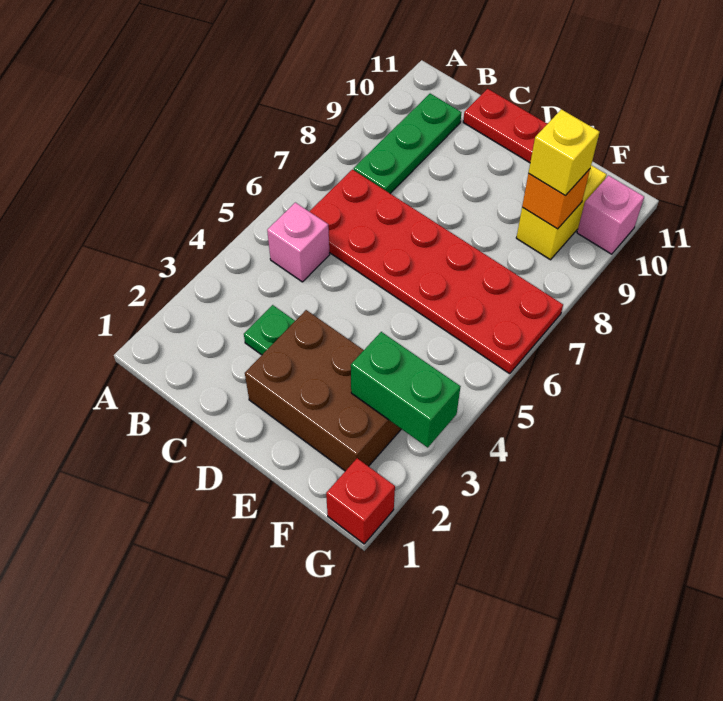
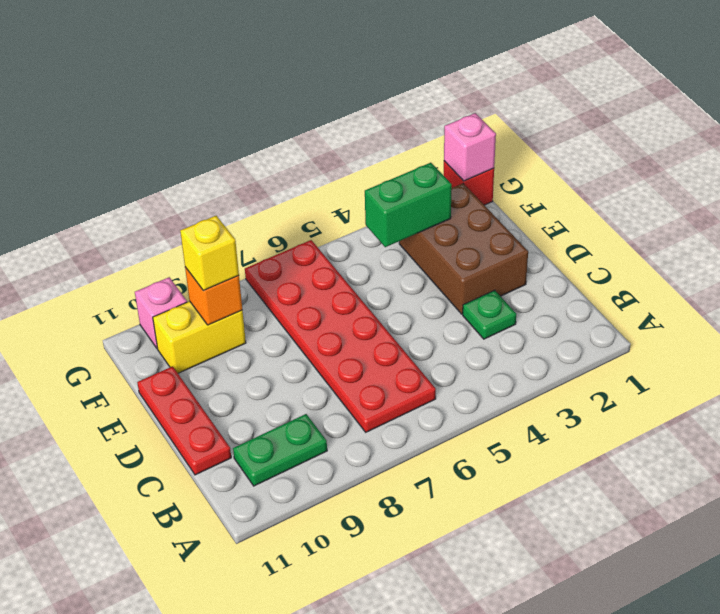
pink 1x1 brick [267,203,330,282] -> pink 1x1 brick moved to [444,113,496,181]
green 1x3 plate [354,94,461,193] -> green 1x2 plate [233,414,327,486]
green 1x2 brick [351,332,461,448] -> green 1x2 brick turned to [365,163,452,247]

